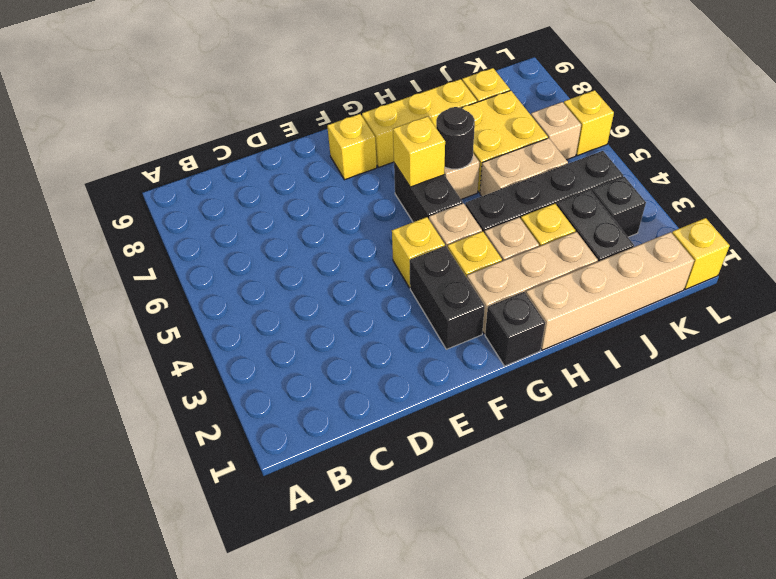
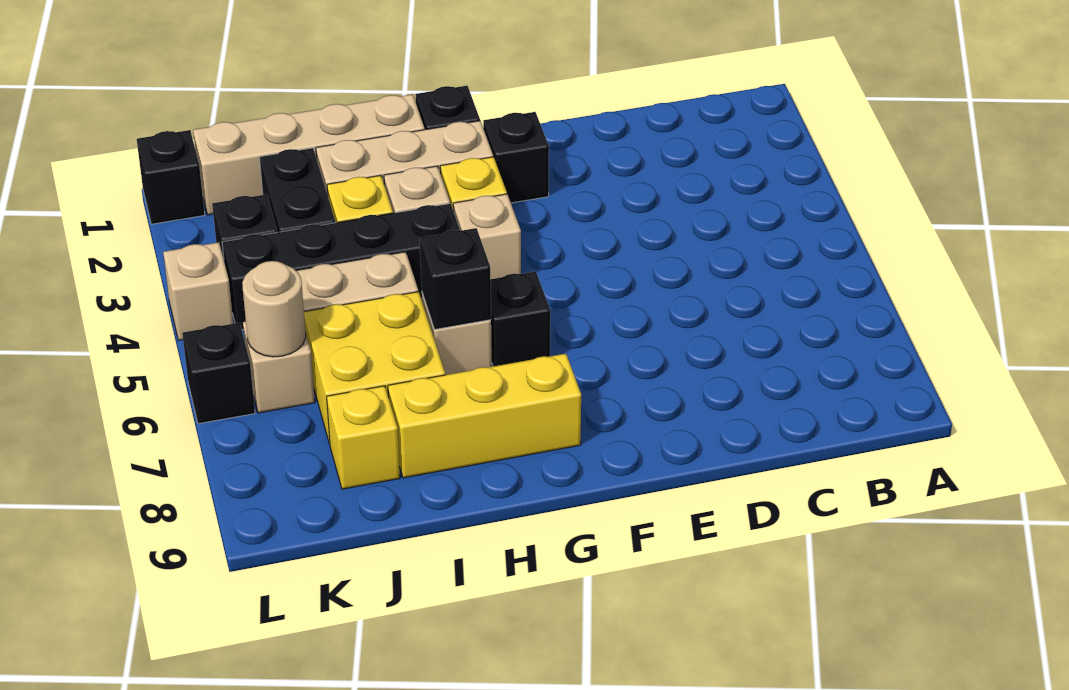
black 1x2 brick [410,246,485,349] -> black 1x1 brick [483,112,549,203]
yellow 1x1 brick [392,217,445,288] -> none
yellow 1x1 brick [327,114,377,180] -> none
black 1x2 brick [394,163,463,222] -> black 1x1 brick [491,271,550,366]
yellow 1x1 brick [393,116,445,187] -> none
black 1x1 round brick [436,107,475,169] -> black 1x1 brick [420,228,491,330]
none -> tan 1x1 round brick [242,261,306,357]
yellow 1x1 brick [672,218,729,289] -> black 1x1 brick [137,130,205,224]
none -> tan 1x1 brick [163,242,233,340]
yellow 1x1 brick [564,90,614,156] -> black 1x1 brick [182,323,255,424]

